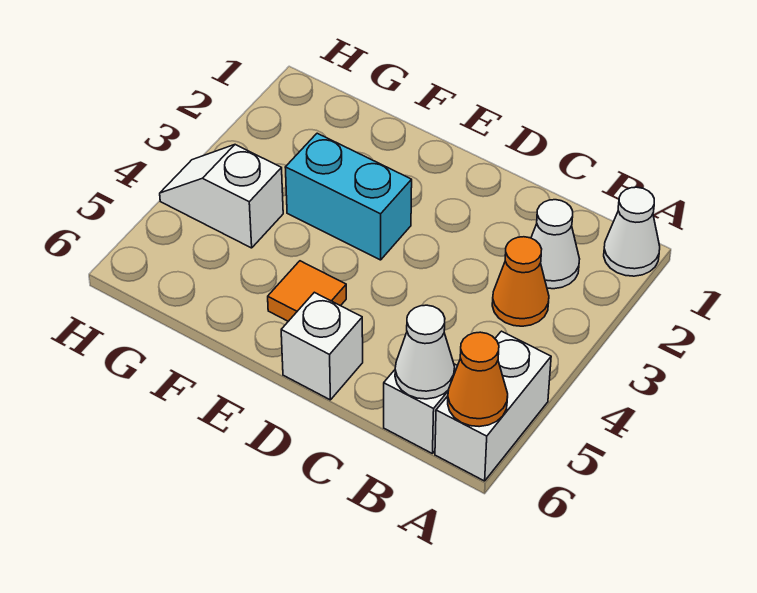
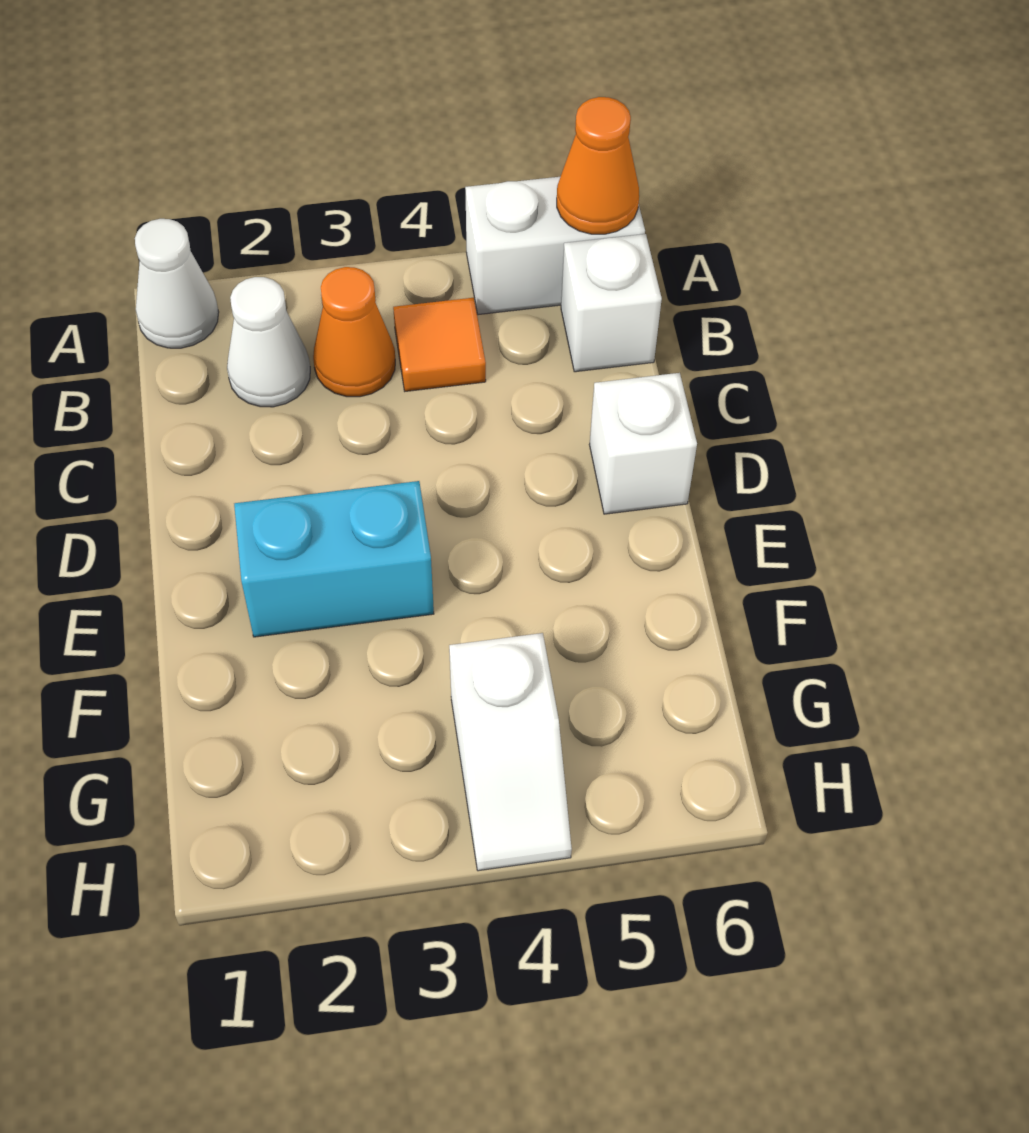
white 1x1 cone [395,305,455,399] -> none
cyan 1x2 brick [285,133,412,260] -> cyan 1x2 brick turned to [234,481,434,637]
orange 1x1 tile [268,261,346,321] -> orange 1x1 tile moved to [393,298,486,391]

